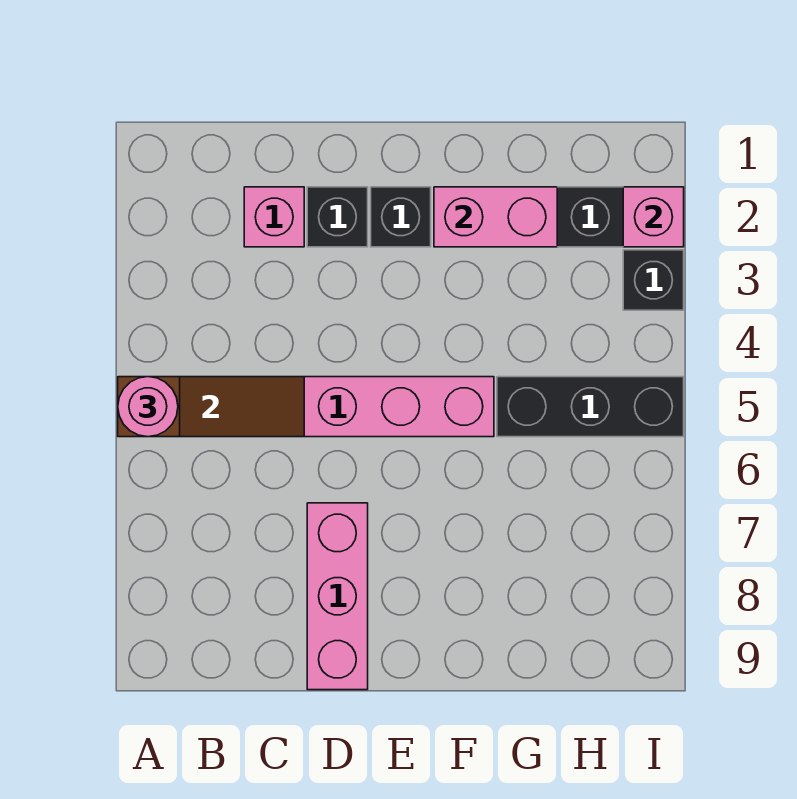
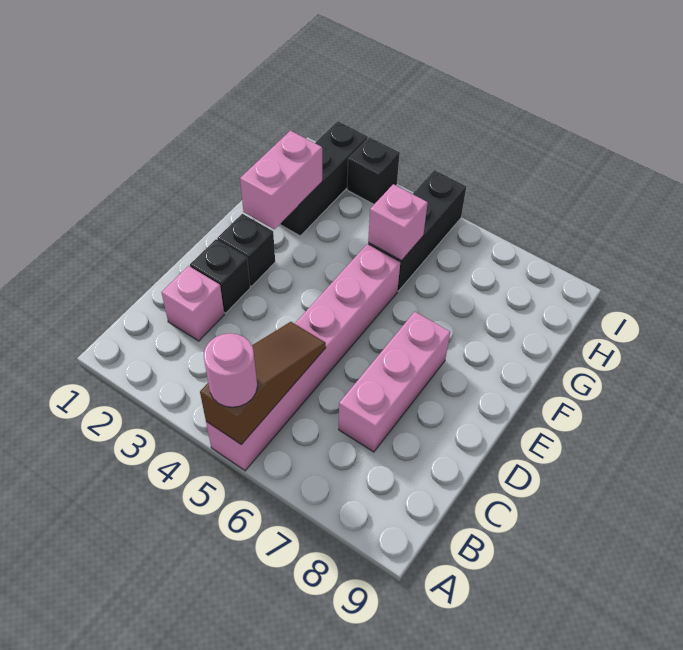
pink 1x3 brick [307,503,368,690] -> pink 1x3 brick turned to [339,312,450,452]
pink 1x1 brick [623,187,684,247] -> pink 1x1 brick moved to [368,184,428,261]

